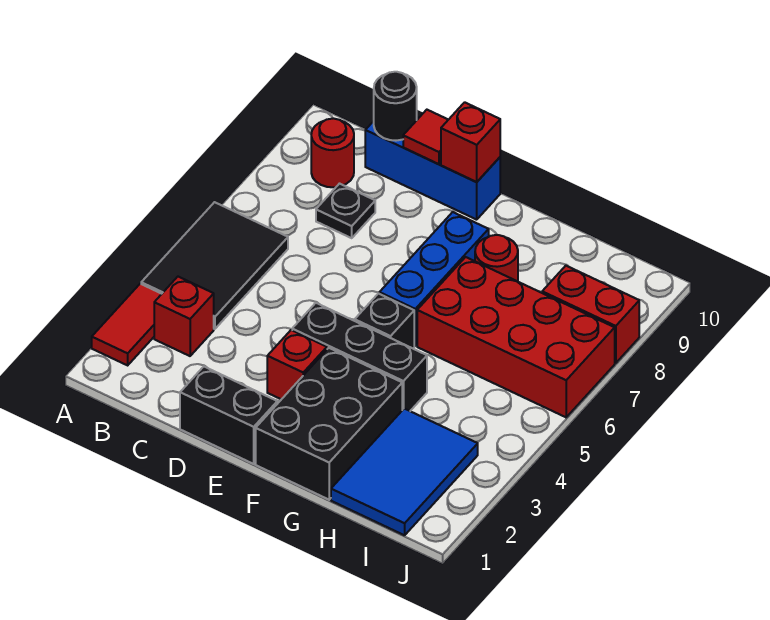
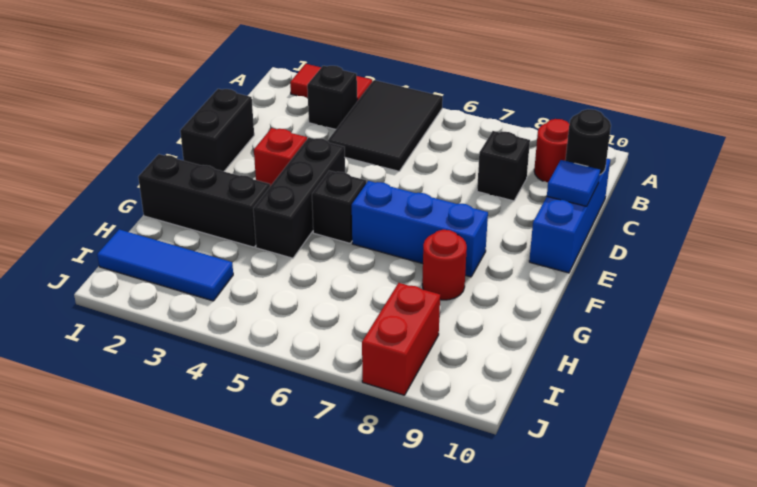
black 2x3 tile [141,202,288,329] -> black 2x3 tile turned to [328,80,443,171]
red 1x1 brick [154,277,214,356] -> black 1x1 brick [307,66,357,129]
black 1x1 plate [316,184,375,238] -> black 1x1 brick [477,131,530,201]
red 1x1 tile [403,110,448,164] -> blue 1x1 tile [547,160,600,206]
red 1x1 brick [441,102,500,182] -> none
black 2x3 brick [256,348,402,500] -> black 1x3 brick [138,154,270,247]
red 2x4 brick [417,257,615,417] -> none
blue 2x3 tile [331,409,478,535] -> blue 1x3 tile [97,229,233,301]

